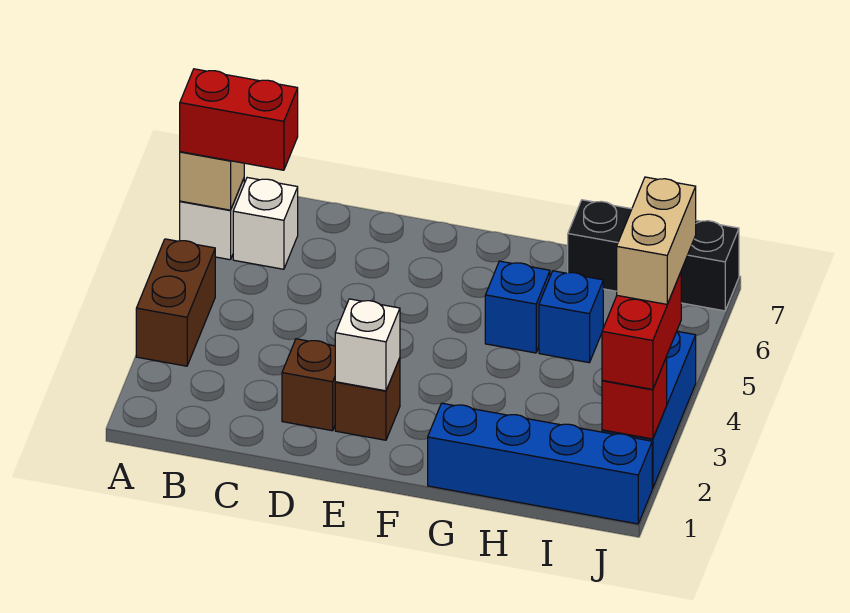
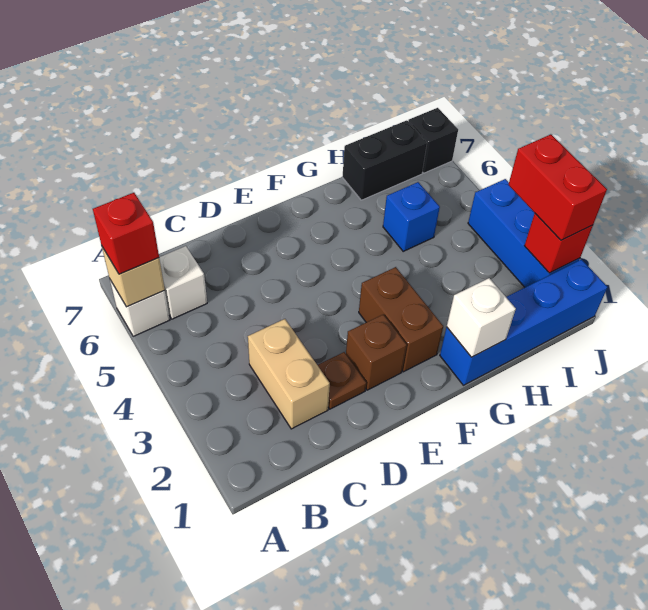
brown 1x2 brick [136,239,215,366] -> brown 1x2 brick moved to [359,267,443,372]
red 1x2 brick [180,69,298,170] -> red 1x1 brick [93,193,159,274]
brown 1x1 brick [282,339,335,431] -> brown 1x1 plate [318,352,366,409]
white 1x1 brick [335,299,400,391] -> white 1x1 brick moved to [447,278,516,357]
blue 1x1 brick [485,261,550,353] -> none
tan 1x2 brick [617,177,696,304] -> tan 1x2 brick moved to [248,319,330,429]

